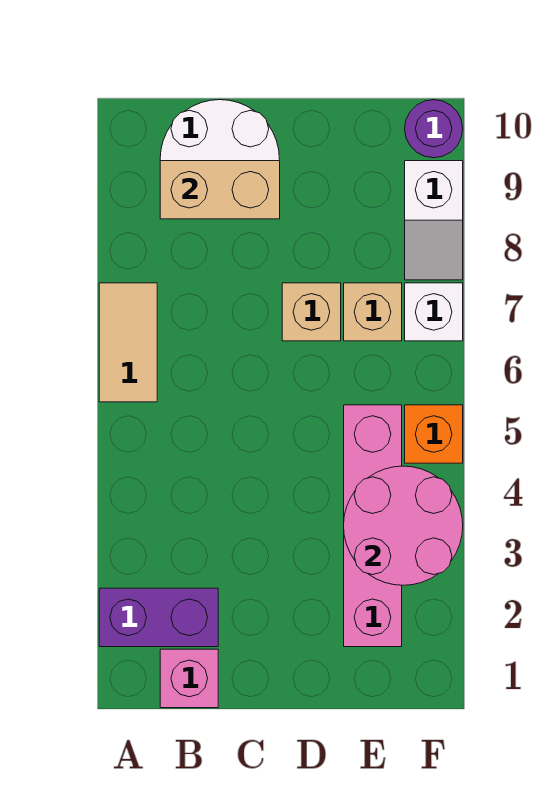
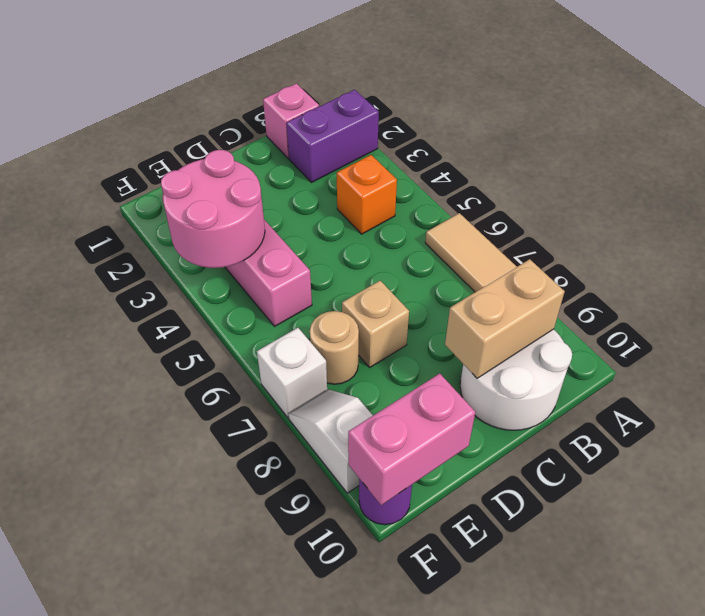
tan 1x1 brick [344,283,402,341] -> tan 1x1 round brick [310,311,359,384]
none -> pink 1x2 brick [348,374,475,505]
orange 1x1 brick [405,405,463,463] -> orange 1x1 brick moved to [337,155,397,234]

